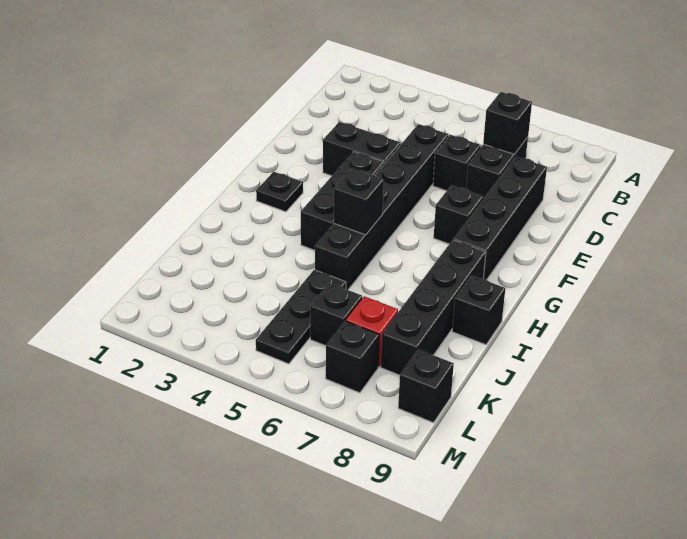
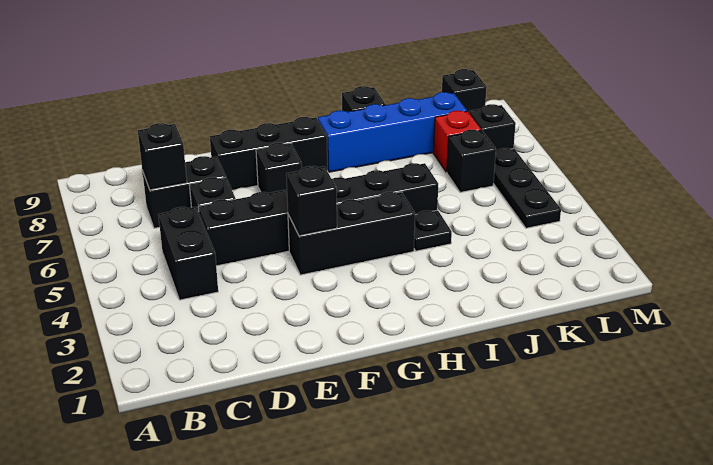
black 1x4 brick [453,156,547,280] -> black 1x3 brick [210,117,327,190]
black 1x2 brick [323,122,401,176] -> black 1x2 brick moved to [158,207,218,300]
black 1x1 plate [256,172,303,212] -> black 1x1 plate moved to [414,210,452,251]
black 1x1 brick [334,168,384,235] -> black 1x1 brick moved to [286,166,337,236]
black 1x4 brick [381,240,486,375] -> blue 1x4 brick [318,92,467,172]
black 1x3 plate [256,270,346,364] -> black 1x3 plate turned to [493,148,561,228]

